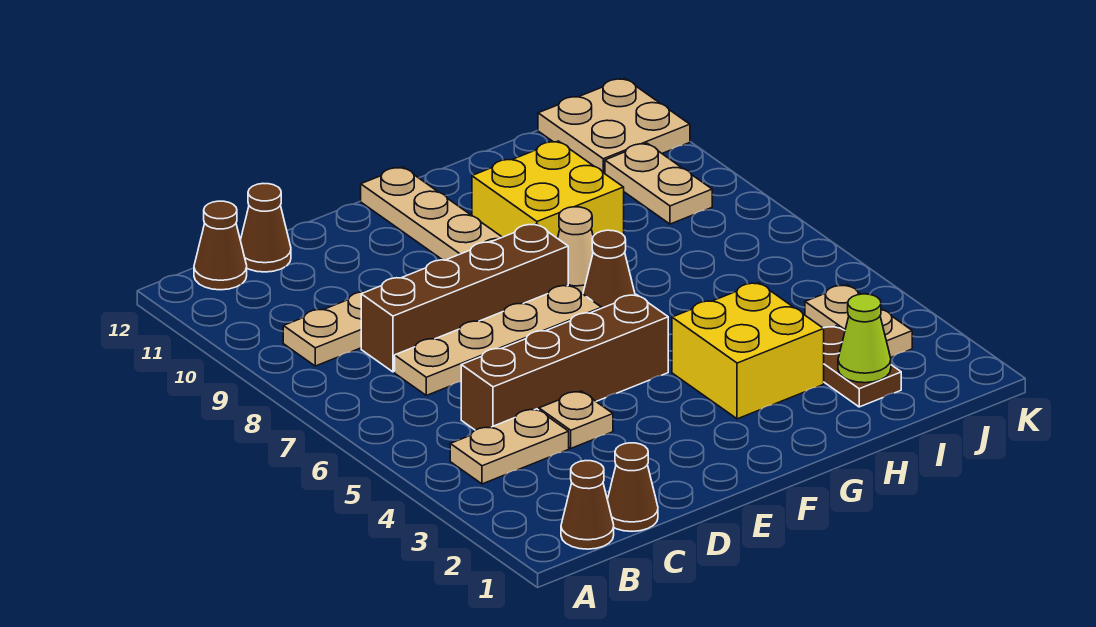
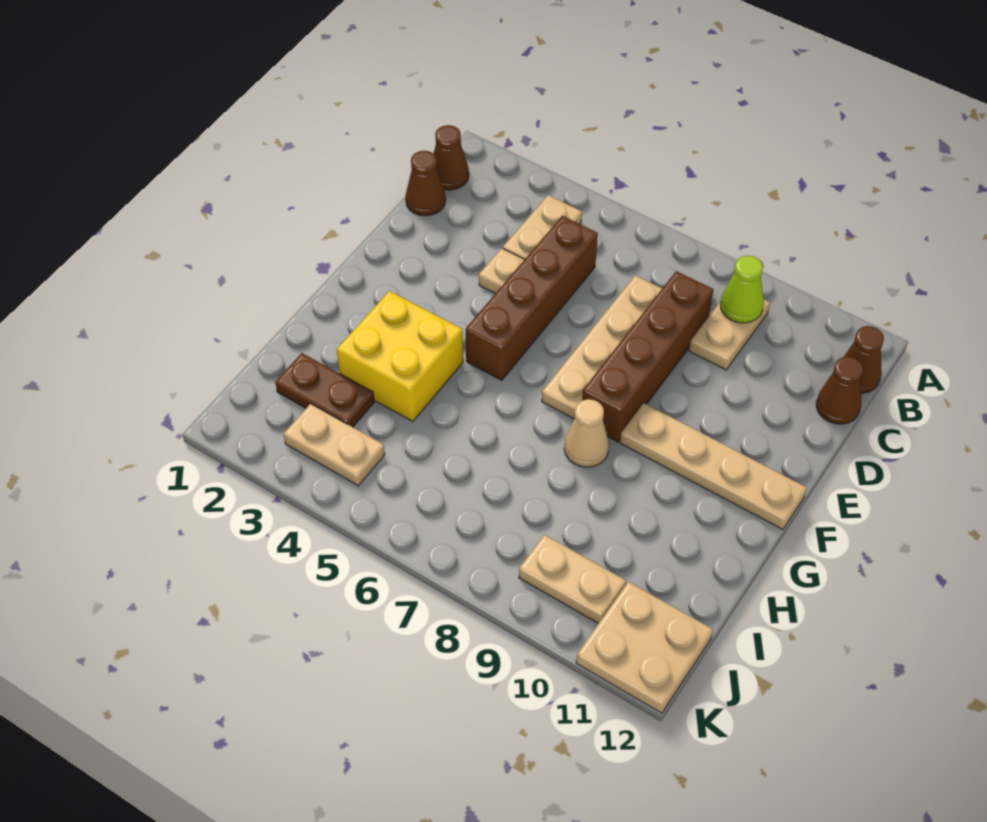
brown 1x1 cone [583,230,635,308] -> none
yellow 2x2 brick [472,141,624,238] -> none
lime 1x1 cone [838,294,891,383] -> lime 1x1 cone moved to [721,256,764,323]

